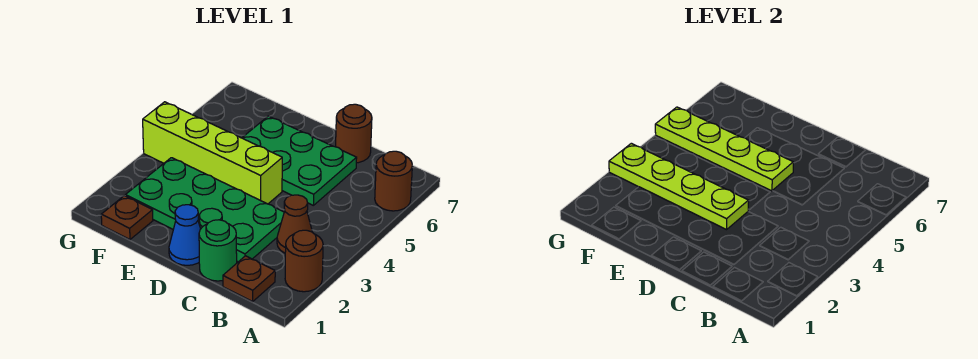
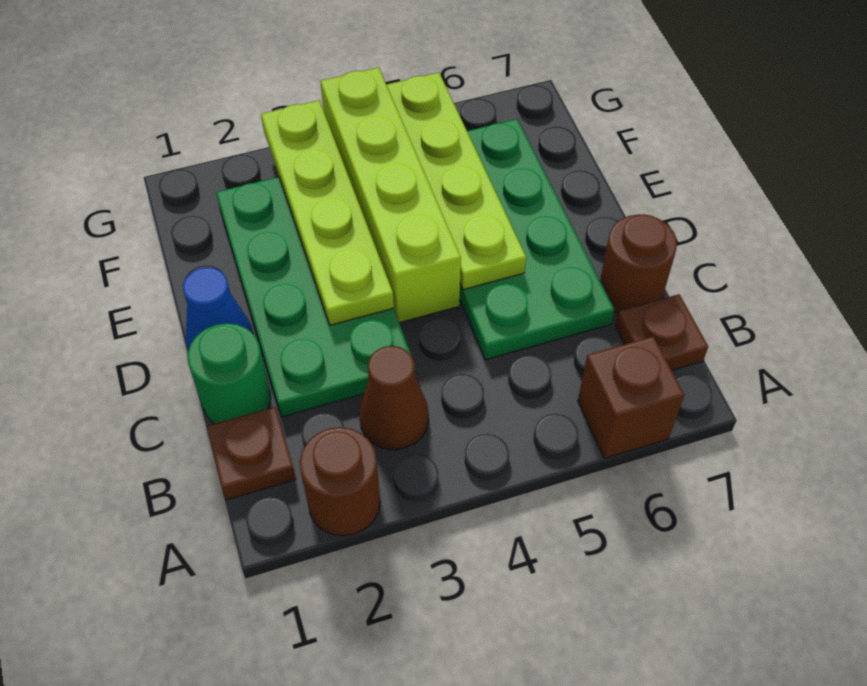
brown 1x1 round brick [375,151,412,211] -> brown 1x1 brick [578,336,684,458]
green 2x3 plate [242,116,357,206] -> green 2x4 plate [460,119,614,360]
brown 1x1 plate [101,196,153,239] -> brown 1x1 plate moved to [615,294,708,370]

